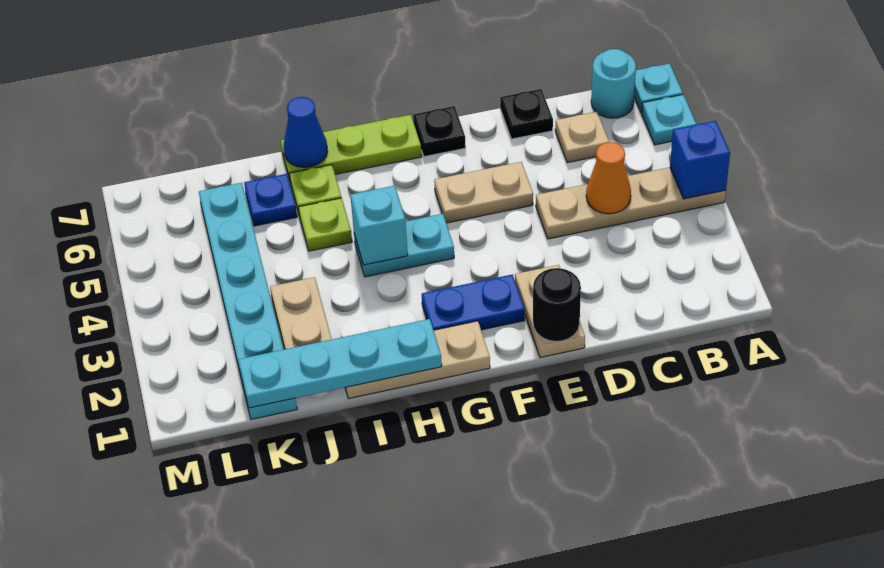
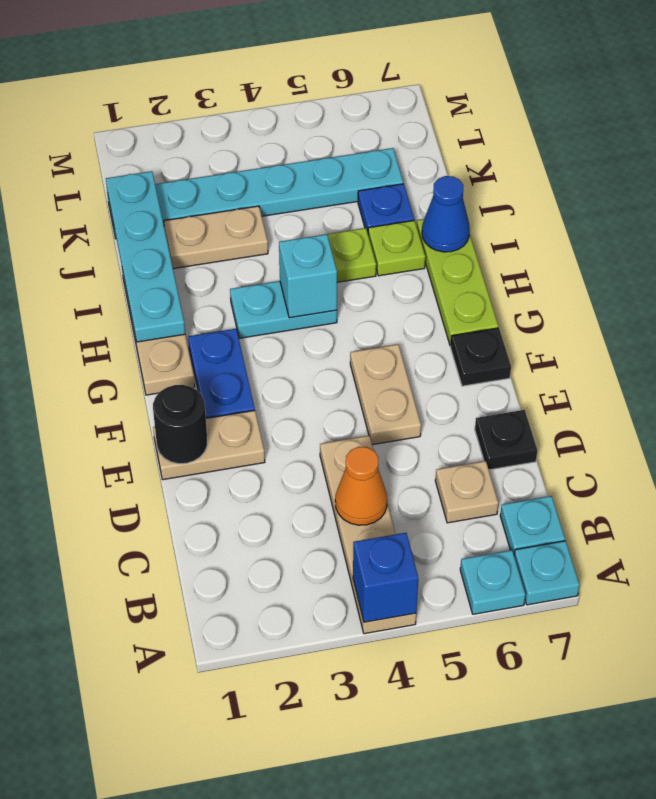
cyan 1x1 round brick [591,49,636,118] -> cyan 1x1 plate [500,496,565,554]
cyan 1x2 plate [354,214,454,277] -> cyan 1x2 plate turned to [230,281,337,338]

